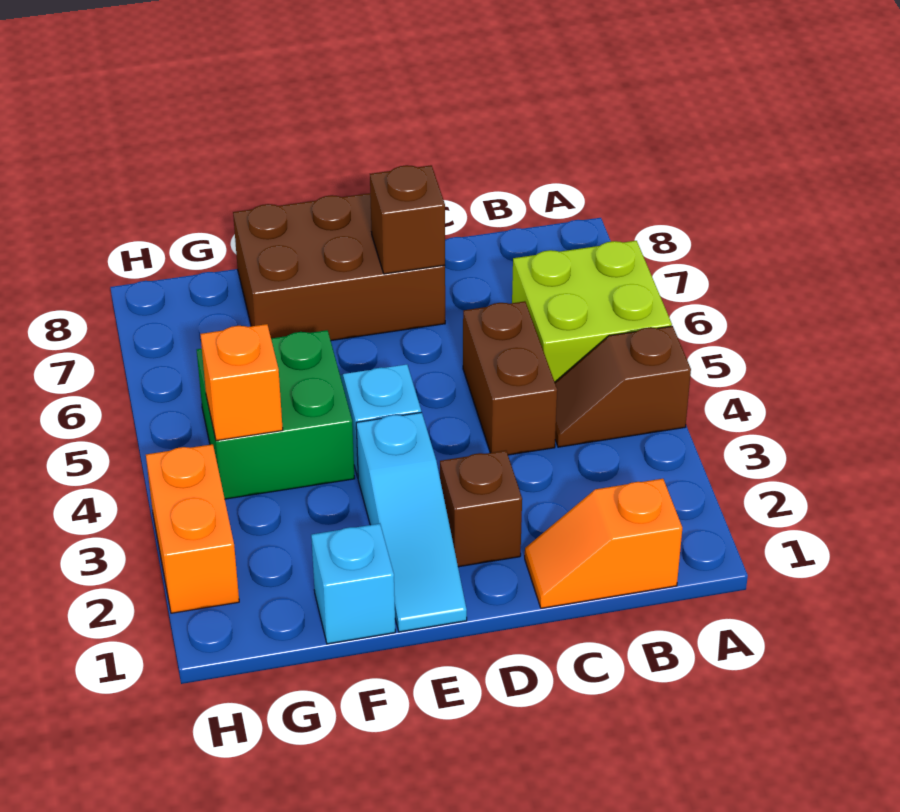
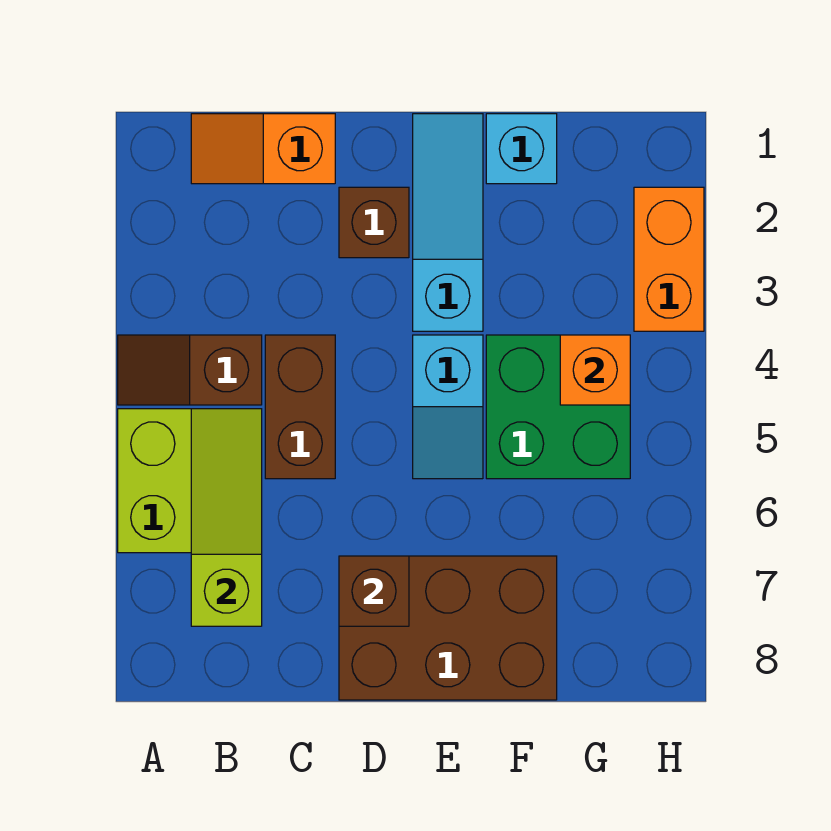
brown 1x2 slope [555,326,691,447] -> brown 1x2 slope turned to [118,335,262,405]
orange 1x2 slope [525,479,682,608] -> orange 1x2 slope turned to [191,114,335,184]
none -> lime 1x3 slope [191,409,262,626]

